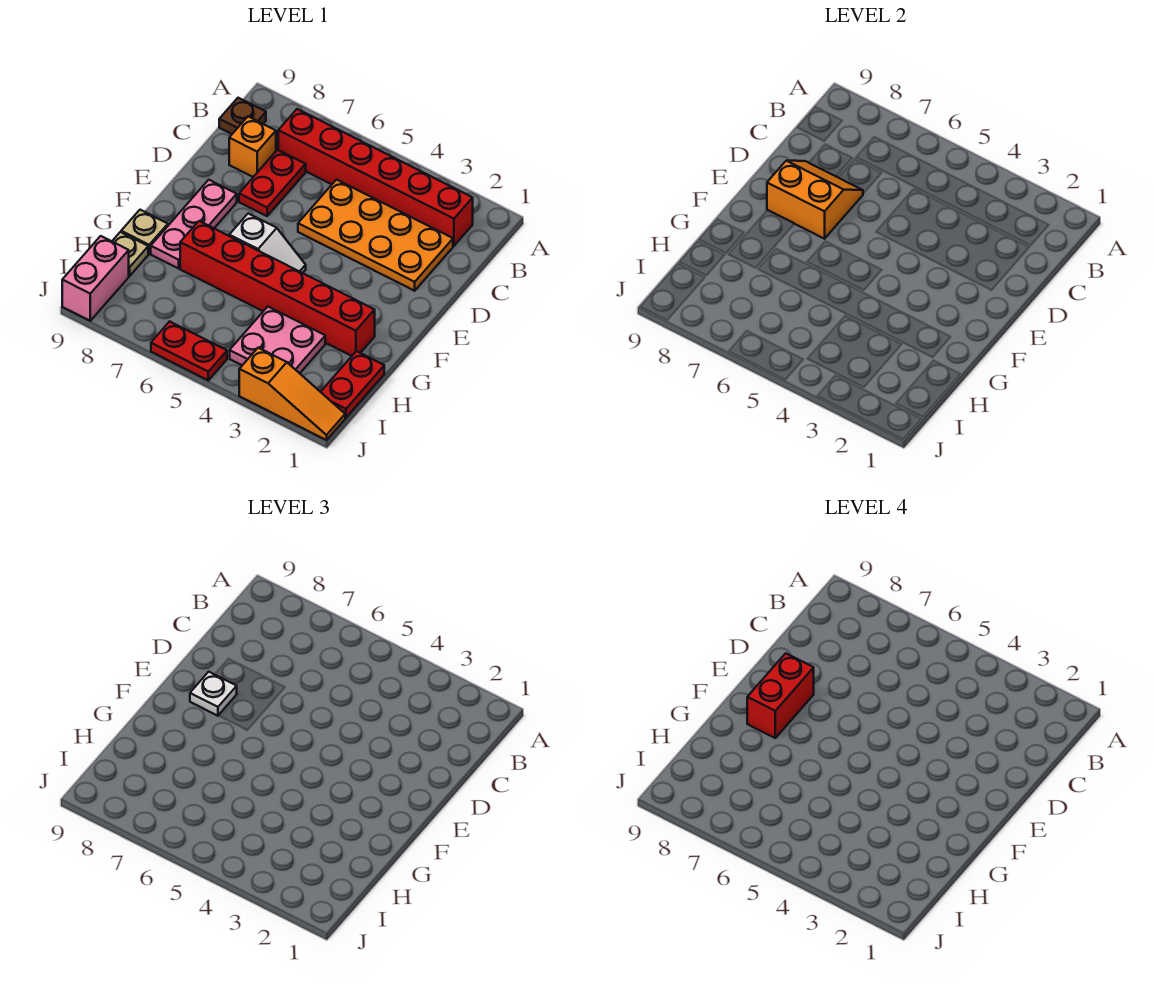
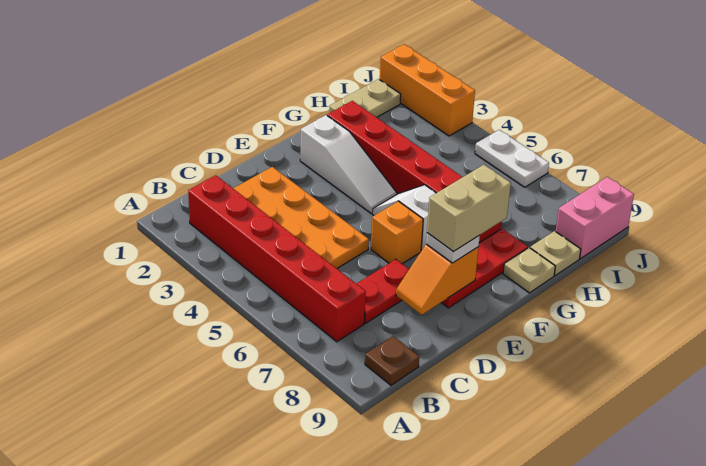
orange 1x1 brick [229,117,276,177] -> orange 1x1 brick moved to [371,201,423,264]
orange 2x2 slope [767,161,863,239] -> orange 1x2 slope [396,244,479,315]
pink 1x3 plate [151,180,237,268] -> red 1x3 plate [441,229,528,308]
red 1x2 brick [747,653,814,738] -> tan 1x2 brick [427,165,511,252]
none -> white 1x3 slope [300,115,397,214]
red 1x2 plate [321,351,384,418] -> tan 1x2 plate [329,79,401,117]
pink 2x2 plate [230,307,325,373] -> none
orange 1x3 slope [239,348,345,440] -> orange 1x3 brick [380,44,475,136]
red 1x2 plate [151,321,227,380] -> white 1x2 plate [475,130,549,187]

